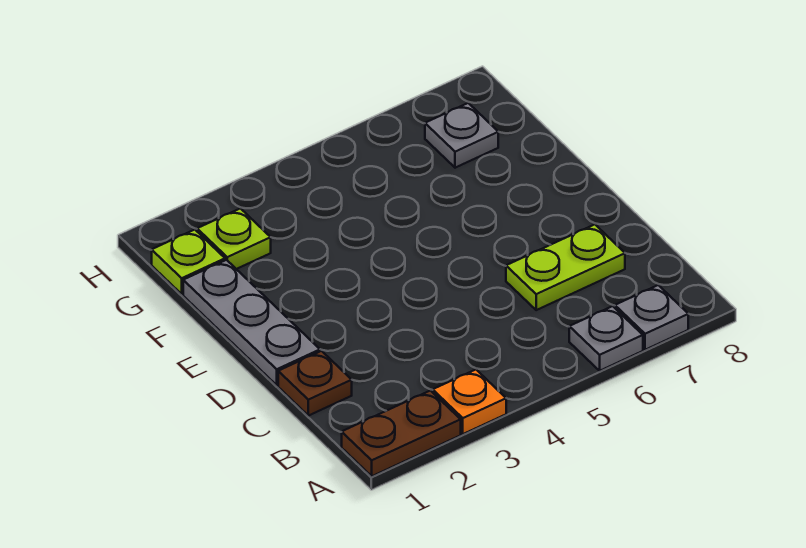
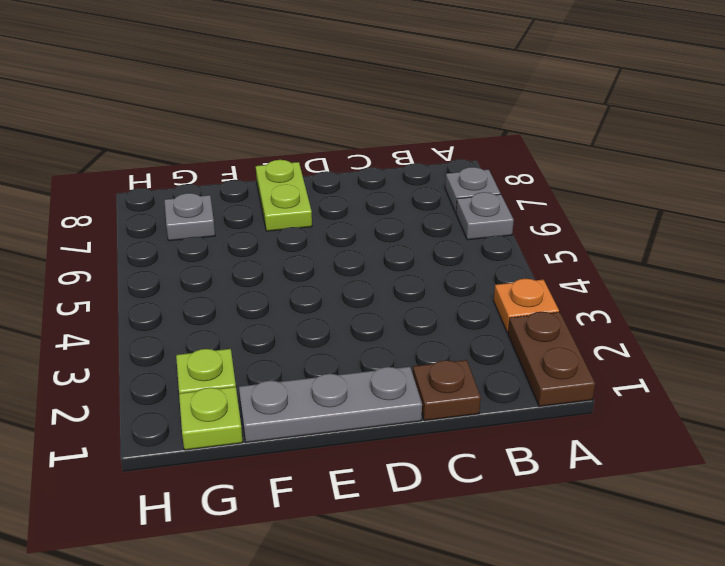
lime 1x2 plate [506,224,625,310] -> lime 1x2 plate moved to [256,160,312,231]

